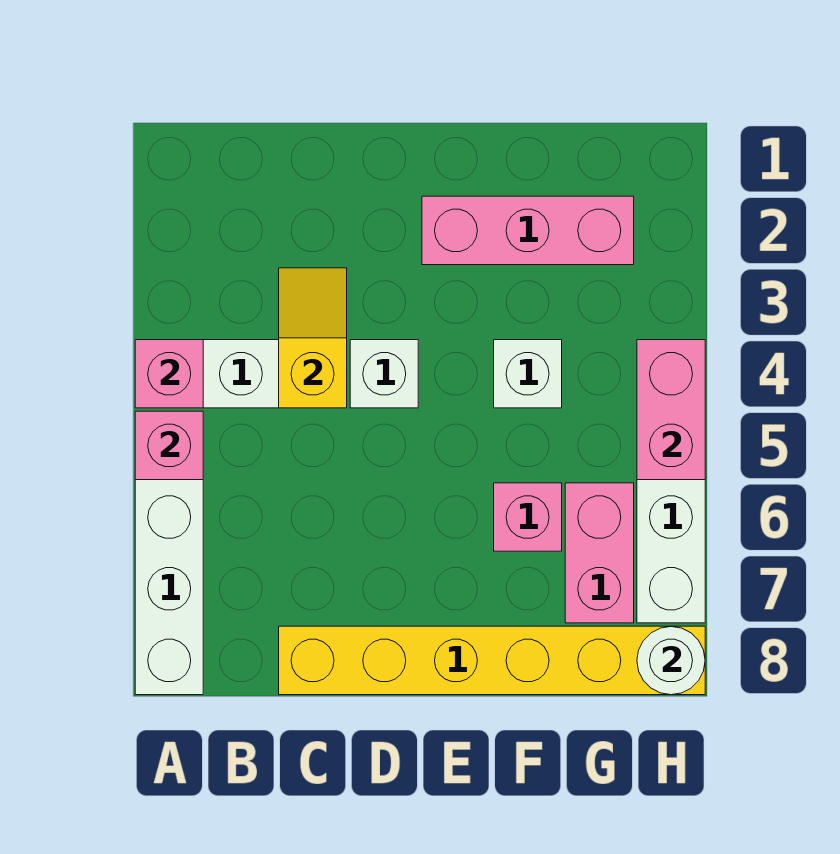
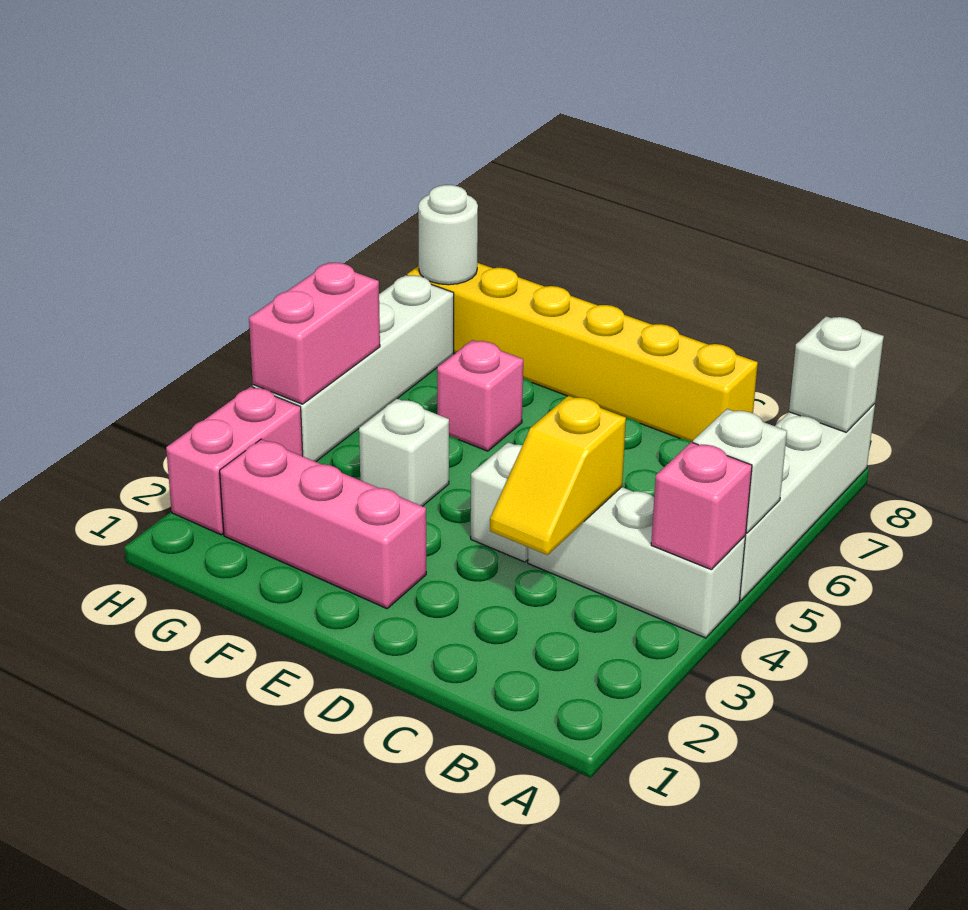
pink 1x1 brick [135,411,203,480] -> white 1x1 brick [693,409,787,533]
none -> white 1x1 brick [789,316,884,432]
pink 1x2 brick [565,483,634,623] -> pink 1x2 brick moved to [166,387,303,535]

